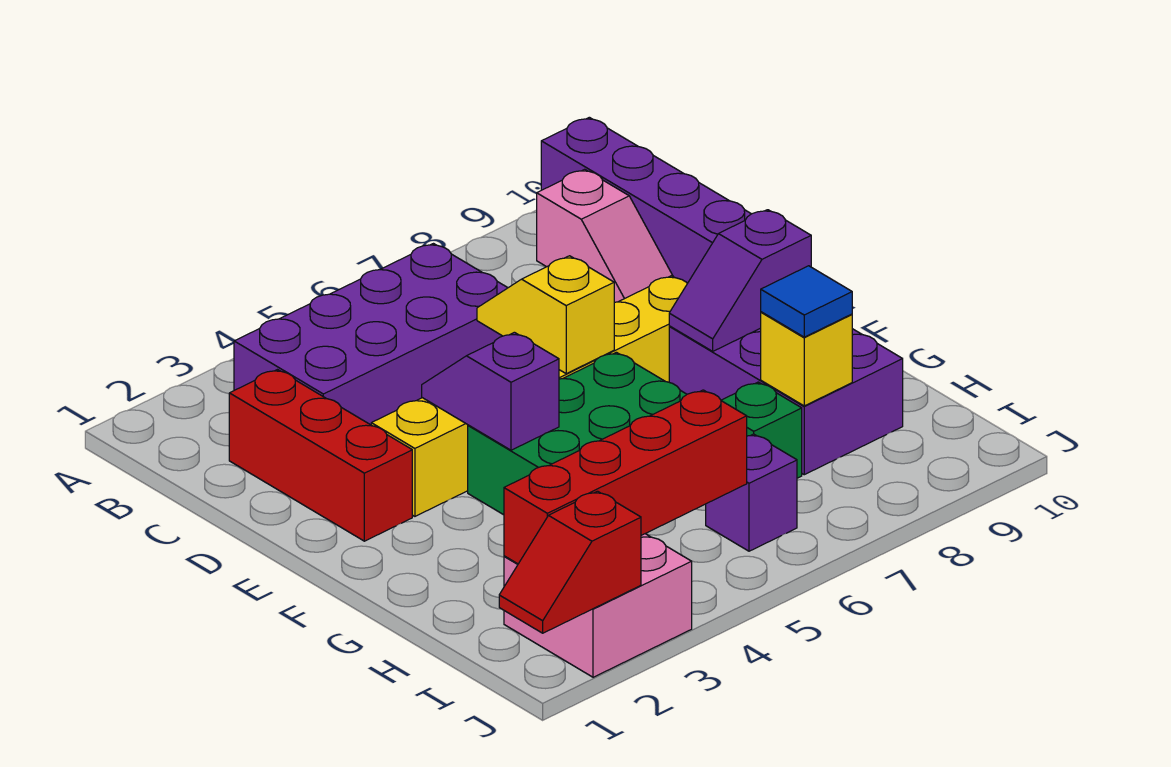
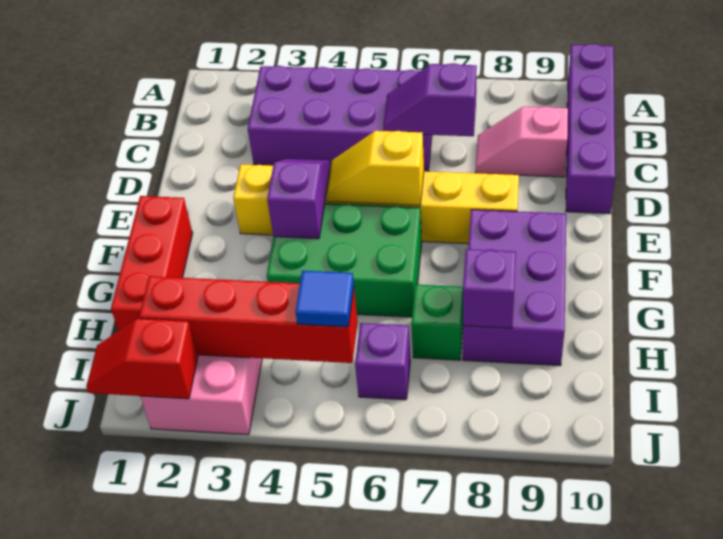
pink 1x2 slope [537,169,673,302] -> pink 1x2 slope turned to [476,106,568,177]
red 1x3 brick [229,370,412,541] -> red 1x3 brick moved to [111,196,193,331]
yellow 1x2 slope [477,256,614,373] -> yellow 1x2 slope turned to [327,131,424,205]
purple 1x2 slope [669,210,811,351] -> purple 1x2 slope moved to [383,63,477,136]
yellow 1x1 brick [761,312,852,406] -> purple 1x1 brick [463,249,516,328]
blue 1x1 tile [761,266,852,337] -> blue 1x1 tile moved to [295,271,354,327]

